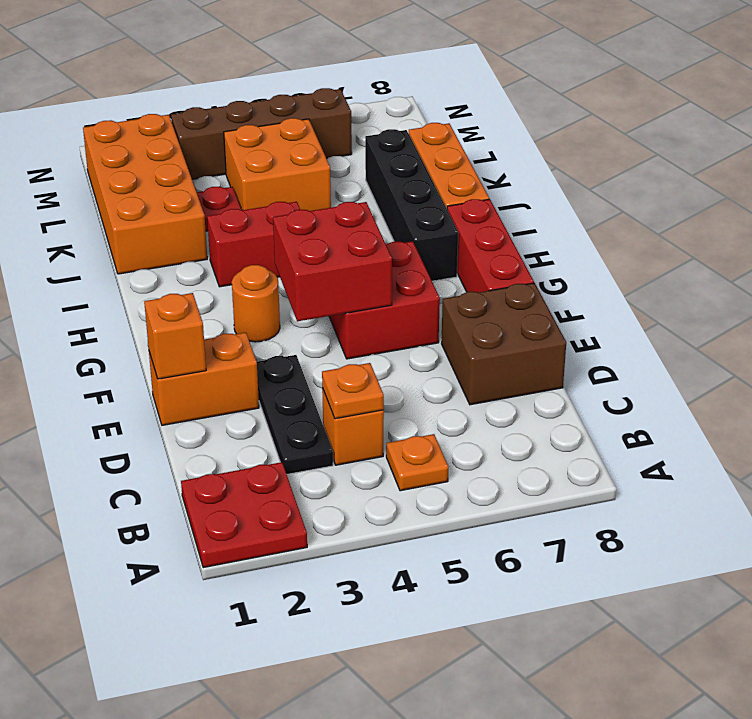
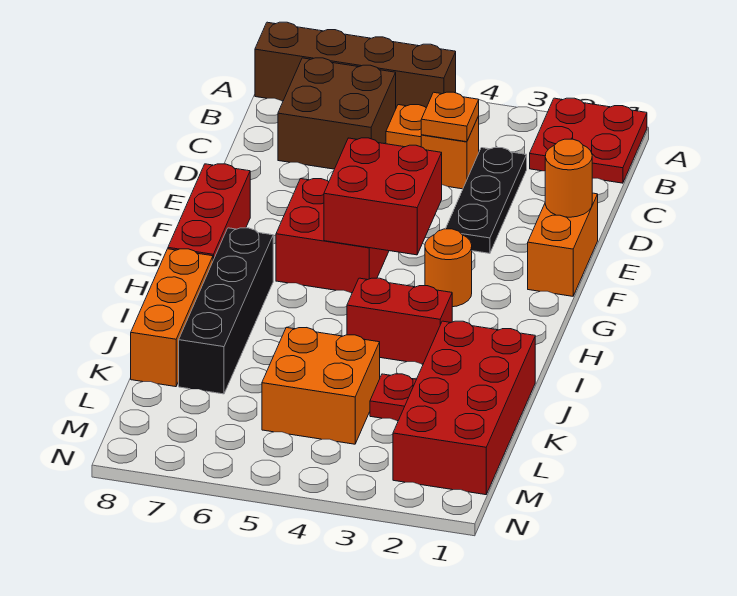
brown 2x2 brick [441,283,566,405] -> brown 2x2 brick moved to [278,58,396,169]
orange 1x2 brick [149,332,259,425] -> orange 1x2 brick turned to [528,193,598,296]
orange 1x1 brick [144,293,206,379] -> orange 1x1 round brick [545,139,592,217]
orange 2x4 brick [83,114,207,274] -> red 2x4 brick [393,321,535,495]
brown 1x4 brick [171,88,352,179] -> brown 1x4 brick moved to [255,22,456,108]

